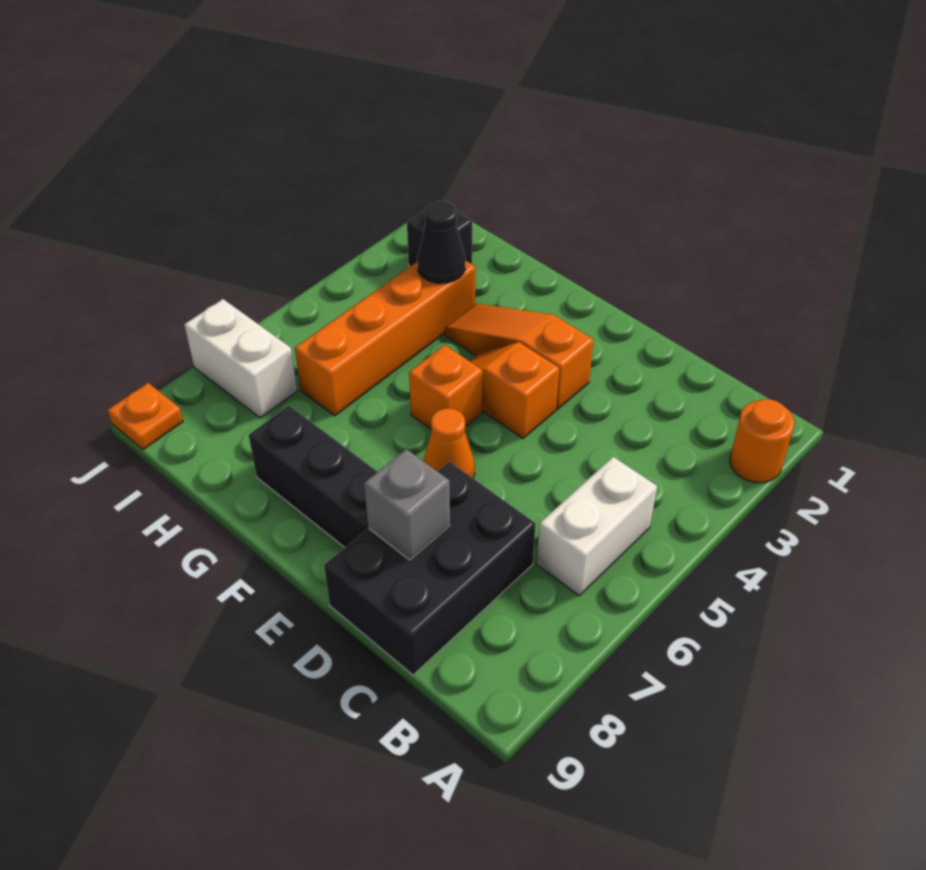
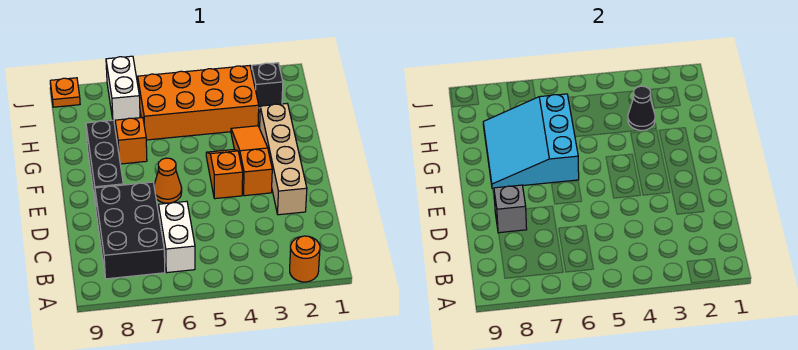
white 1x2 brick [537,457,657,596] -> white 1x2 brick turned to [159,201,195,273]
black 2x3 brick [324,462,535,675] -> black 2x3 brick turned to [95,182,165,279]
none -> tan 1x4 brick [260,104,307,215]
orange 1x1 brick [409,345,482,429] -> orange 1x1 brick moved to [115,117,147,164]
none -> cyan 3x3 slope [483,94,579,189]
orange 1x4 brick [295,260,475,416] -> orange 2x4 brick [138,66,259,140]

